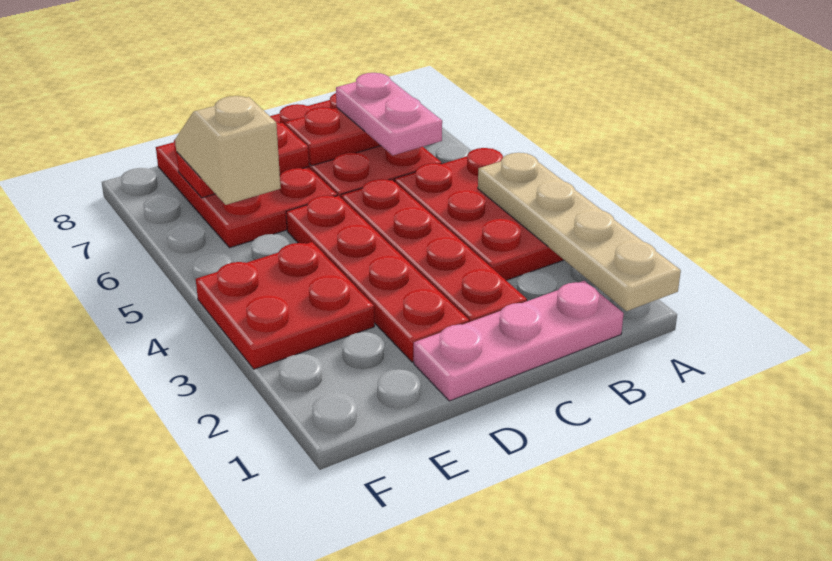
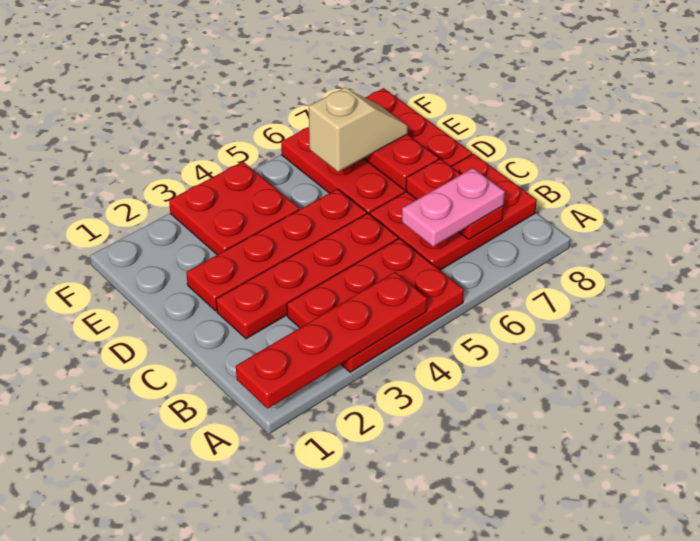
tan 1x4 plate [478,153,681,311] -> red 1x4 plate [236,272,427,408]
pink 1x3 plate [414,281,624,401] -> none
red 2x3 plate [156,140,337,248] -> red 3x3 plate [281,88,472,214]

